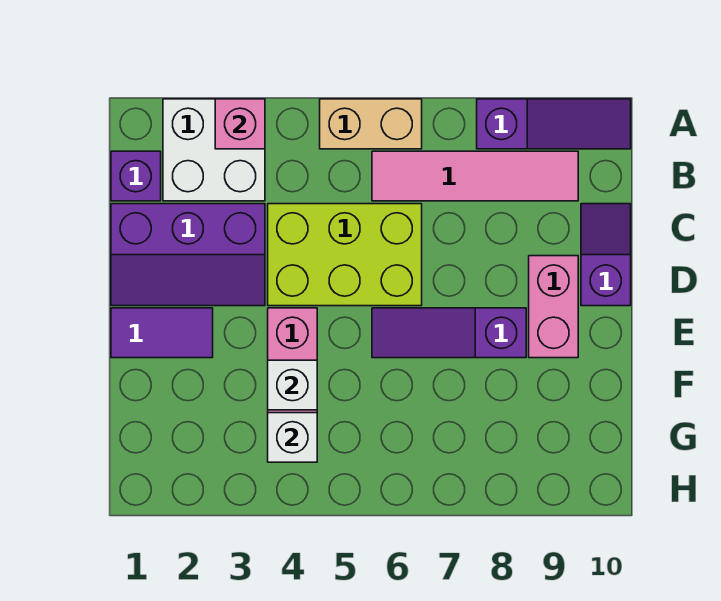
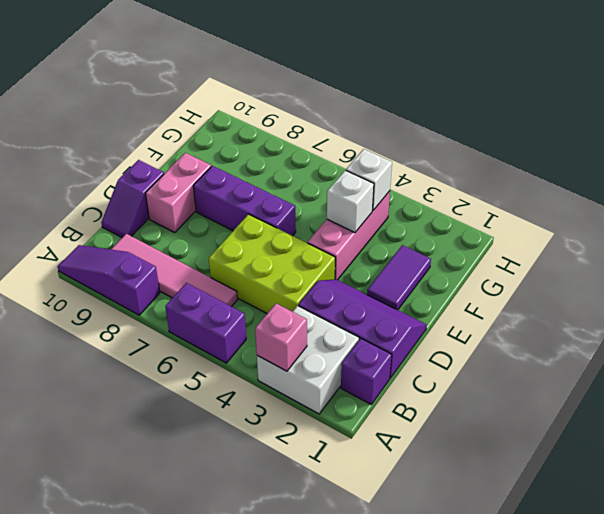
tan 1x2 brick [320,99,422,149] -> purple 1x2 brick [165,283,246,363]
purple 1x2 tile [111,308,213,358] -> purple 1x2 tile turned to [367,245,431,310]
purple 1x3 slope [372,308,526,358] -> purple 1x3 brick [193,166,296,236]

